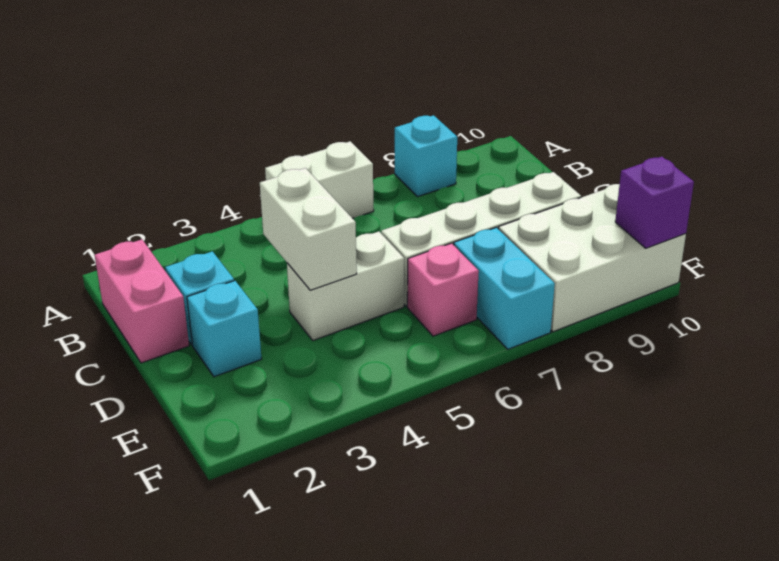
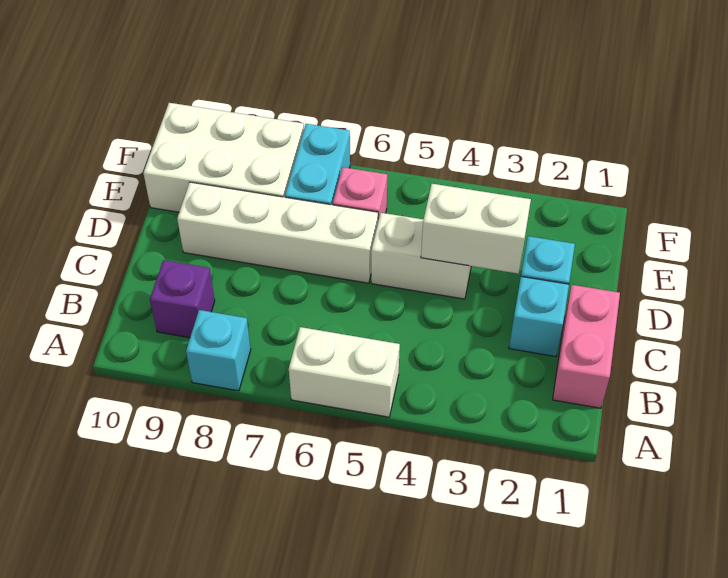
white 1x2 brick [260,168,357,290] -> white 1x2 brick turned to [421,184,531,274]
purple 1x1 brick [615,157,694,248] -> purple 1x1 brick moved to [150,260,215,338]

